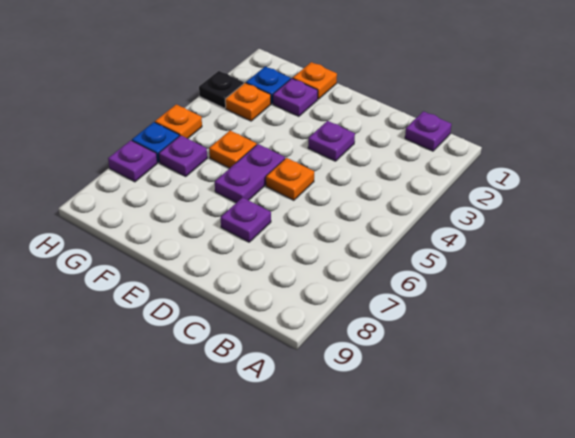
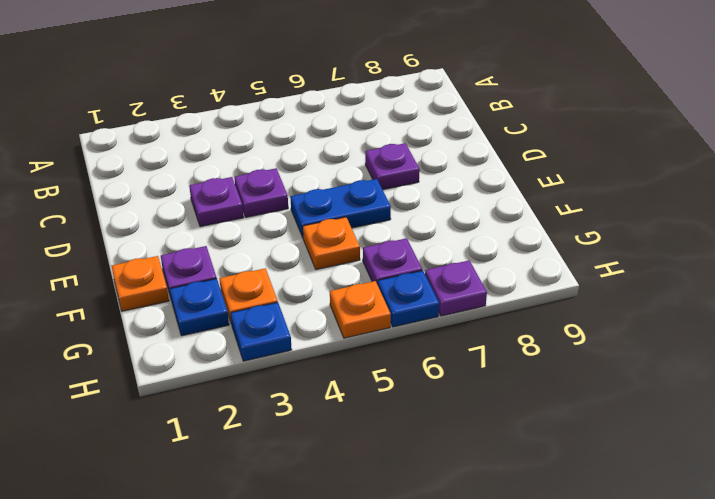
purple 1x1 plate [405,111,451,151] -> purple 1x1 plate moved to [234,168,288,217]
orange 1x1 plate [266,158,314,200] -> none
purple 1x2 plate [215,144,285,203] -> blue 1x2 plate [290,179,391,237]
black 1x1 plate [199,71,244,108] -> blue 1x1 plate [231,302,292,361]

